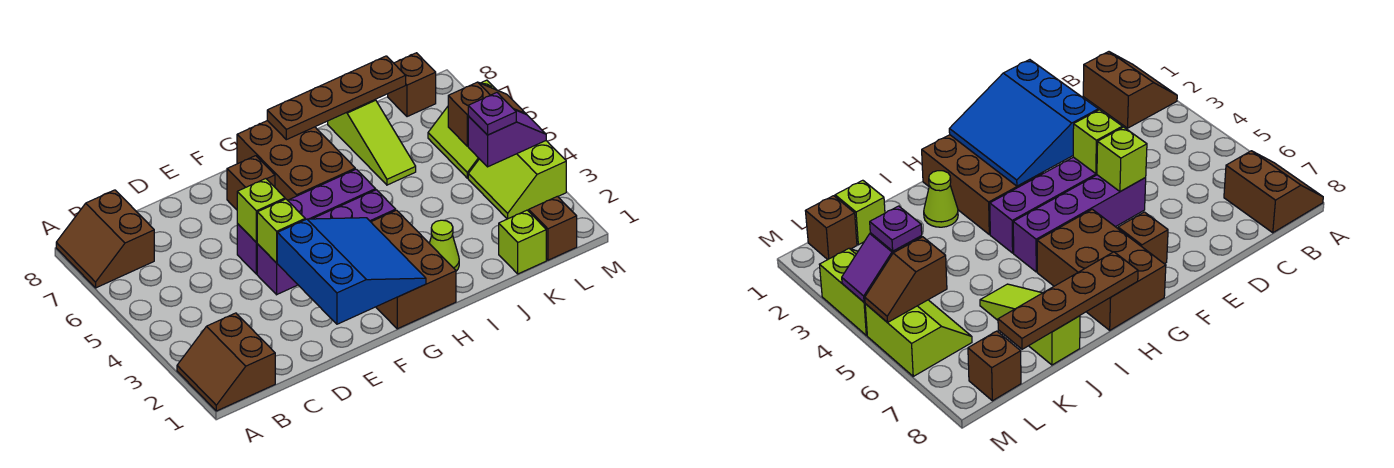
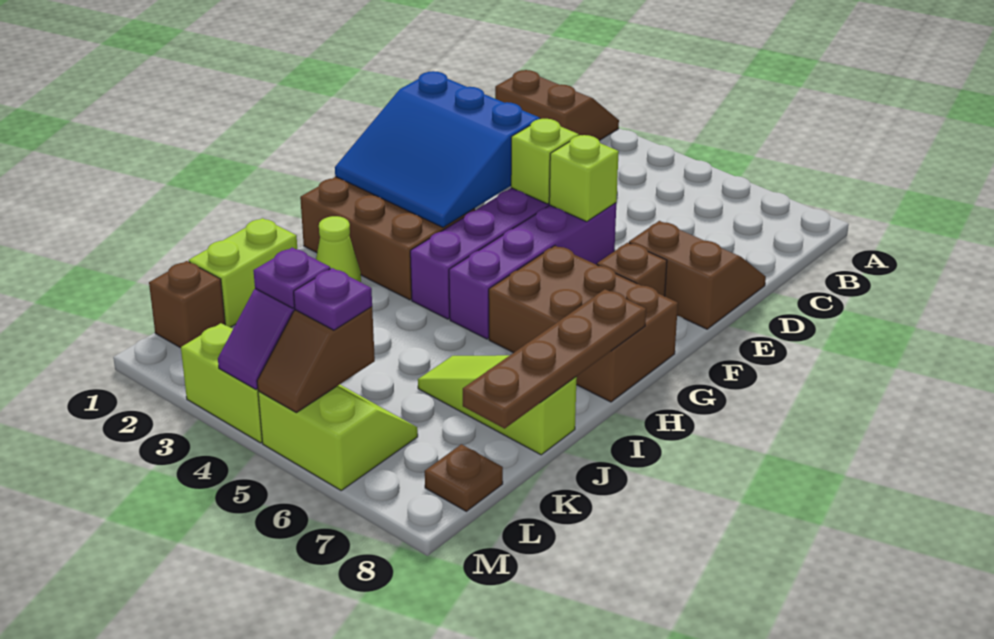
brown 2x2 slope [56,190,154,288] -> brown 2x2 slope moved to [629,221,766,329]
lime 1x1 brick [499,210,546,274] -> lime 1x2 brick [189,218,297,327]
none -> purple 1x1 plate [294,268,372,330]
brown 1x1 brick [388,53,436,117] -> brown 1x1 plate [425,444,503,511]

